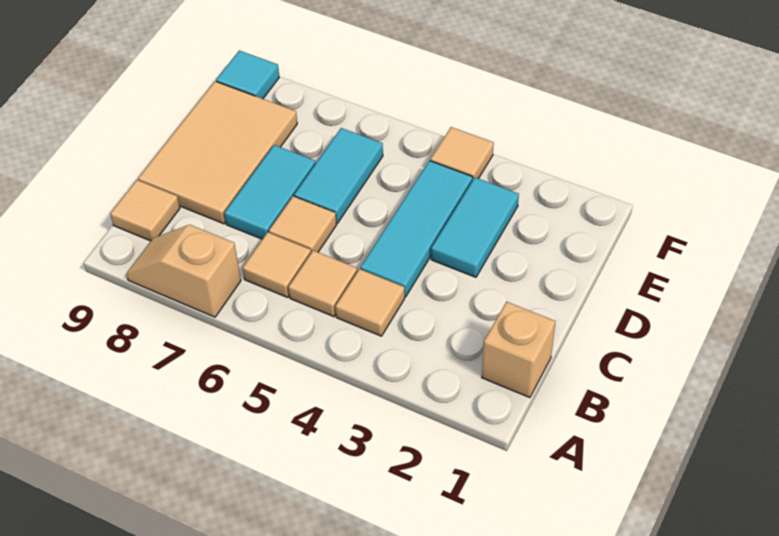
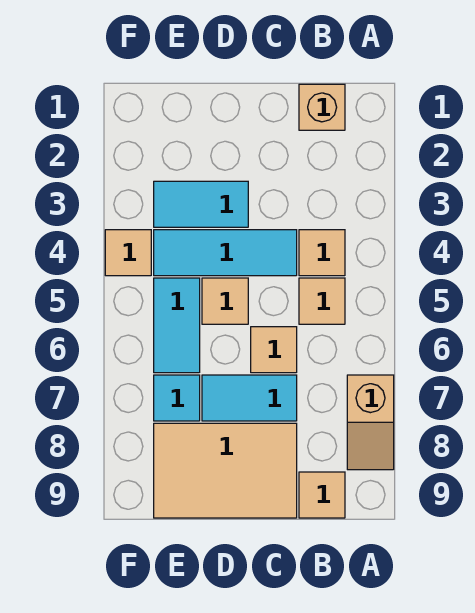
tan 1x1 tile [243,232,311,297] -> tan 1x1 tile moved to [202,278,248,324]
cyan 1x2 tile [294,128,383,223] -> cyan 1x2 tile turned to [154,278,200,373]
cyan 1x1 tile [216,51,279,99] -> cyan 1x1 tile moved to [154,375,200,421]

